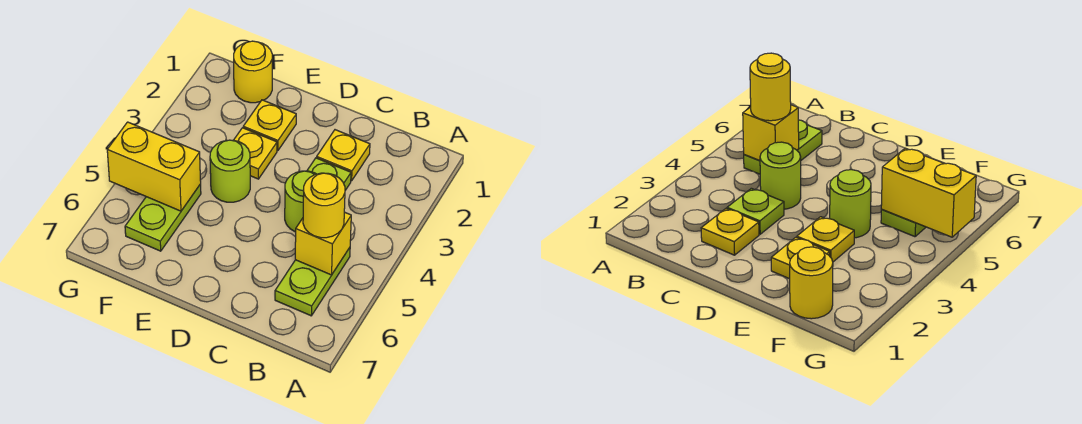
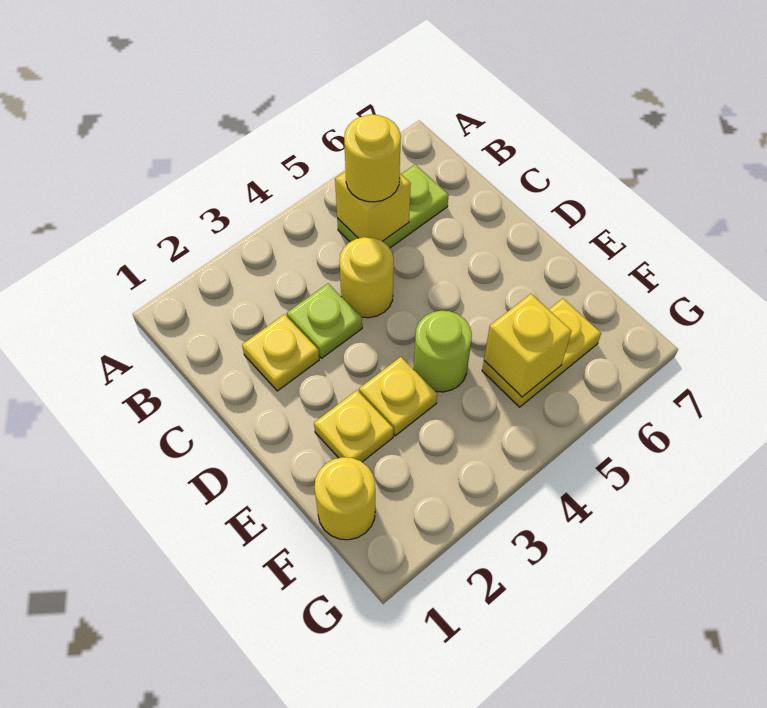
lime 1x1 round brick [285,171,316,232] -> yellow 1x1 round brick [339,237,394,318]
lime 1x2 plate [125,184,201,251] -> yellow 1x2 plate [482,299,601,407]
yellow 1x2 brick [107,122,201,211] -> yellow 1x1 brick [484,294,571,397]

